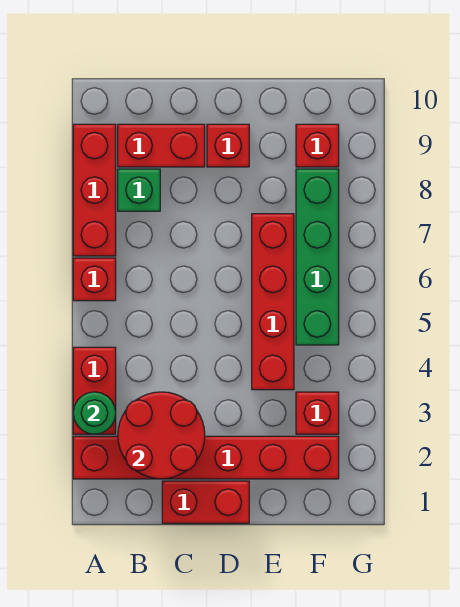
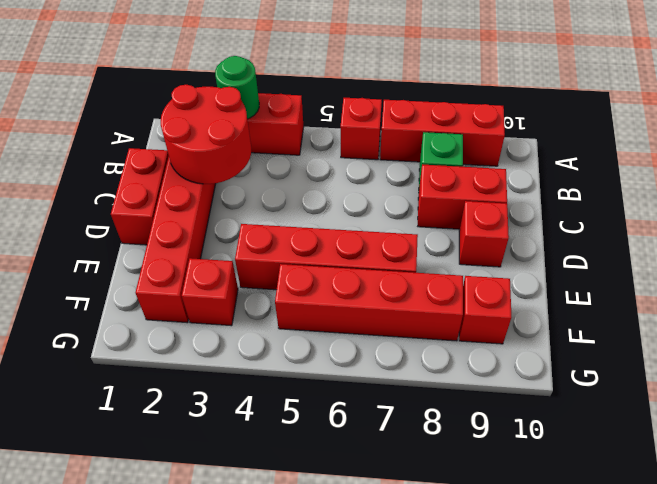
red 1x2 brick [118,124,205,167] -> red 1x2 brick turned to [418,164,507,229]
green 1x4 brick [296,169,339,345] -> red 1x4 brick [275,264,463,341]

